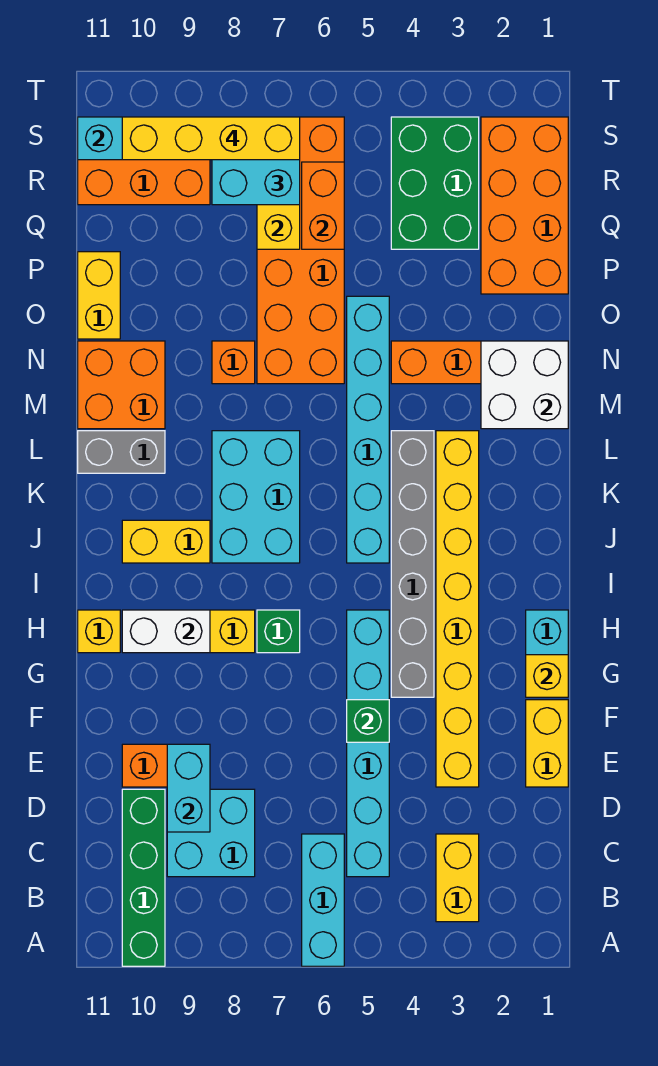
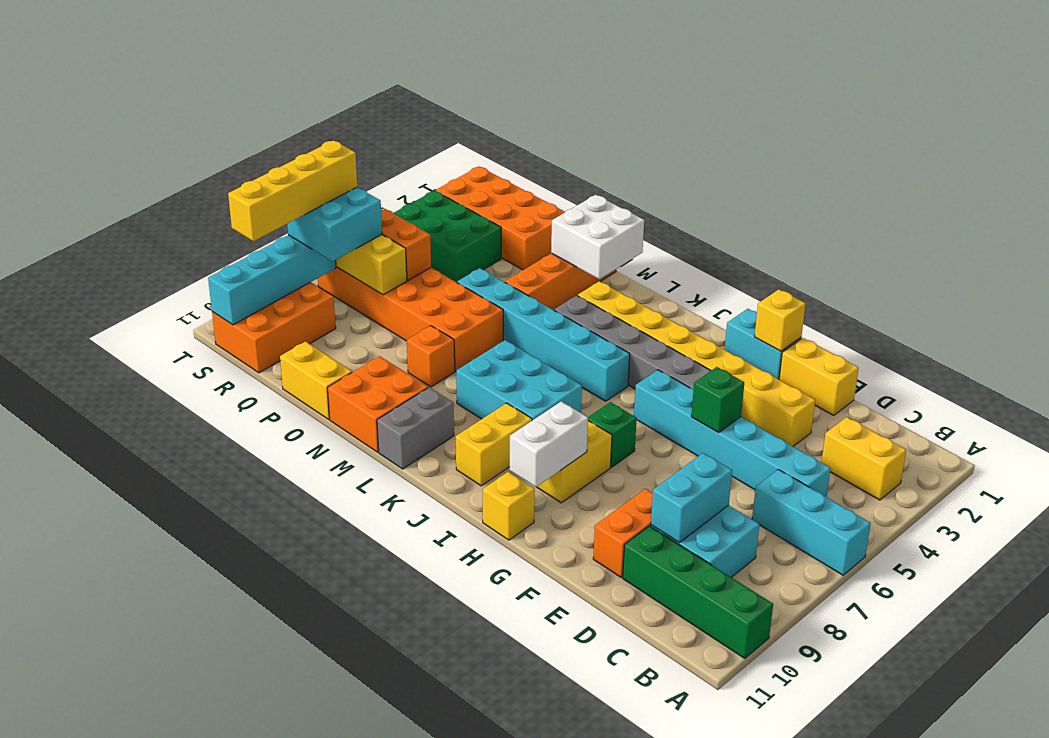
cyan 1x2 brick [167,744,210,832] -> cyan 1x2 brick turned to [651,453,732,542]

